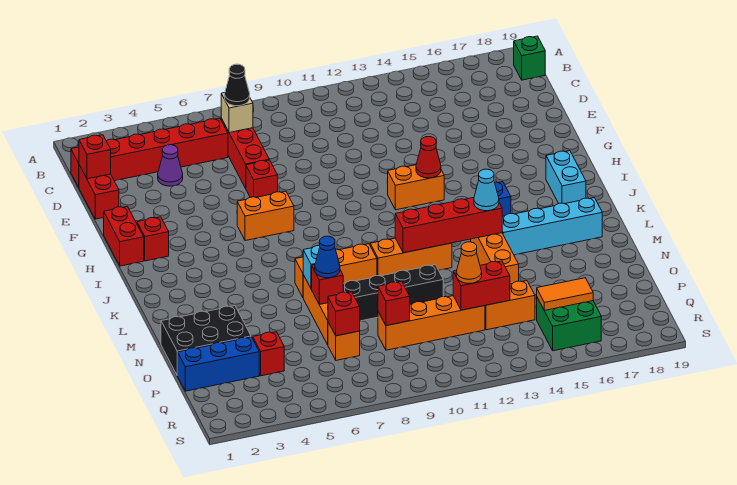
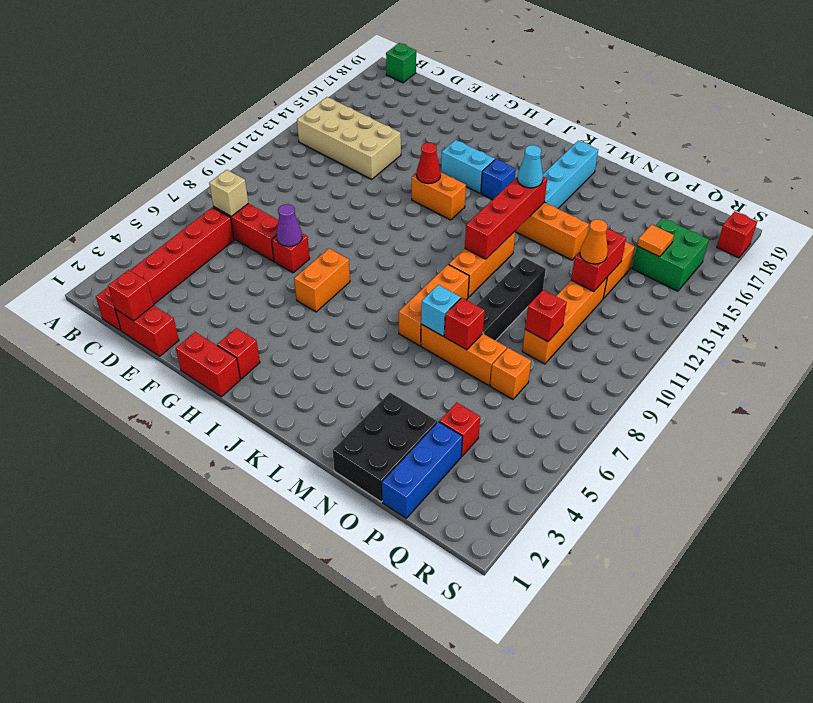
none -> tan 2x4 brick [297,97,401,179]
black 1x1 cone [225,64,250,106] -> none
purple 1x1 cone [158,145,183,186] -> purple 1x1 cone moved to [276,204,302,247]
orange 1x2 brick [388,165,444,210] -> orange 1x2 brick turned to [412,172,466,220]
cyan 1x2 brick [546,151,586,204] -> cyan 1x2 brick moved to [441,140,495,193]
blue 1x1 cone [315,236,340,278] -> none
red 1x1 brick [328,292,360,336] -> red 1x1 brick moved to [717,211,757,258]
orange 1x2 tile [537,278,593,310] -> orange 1x1 tile [637,224,674,257]

